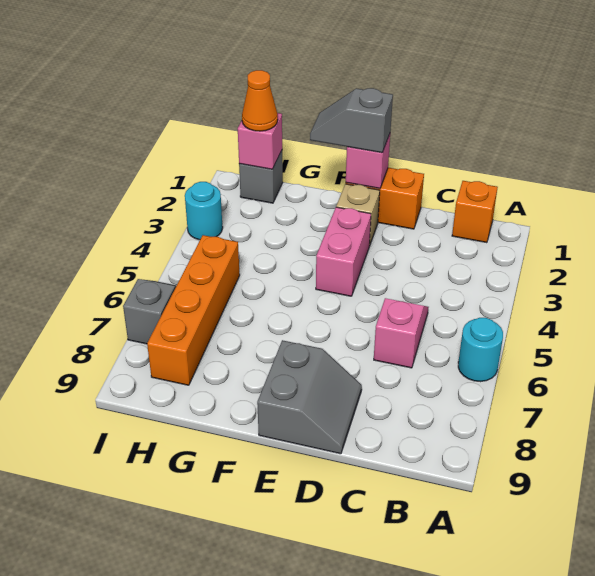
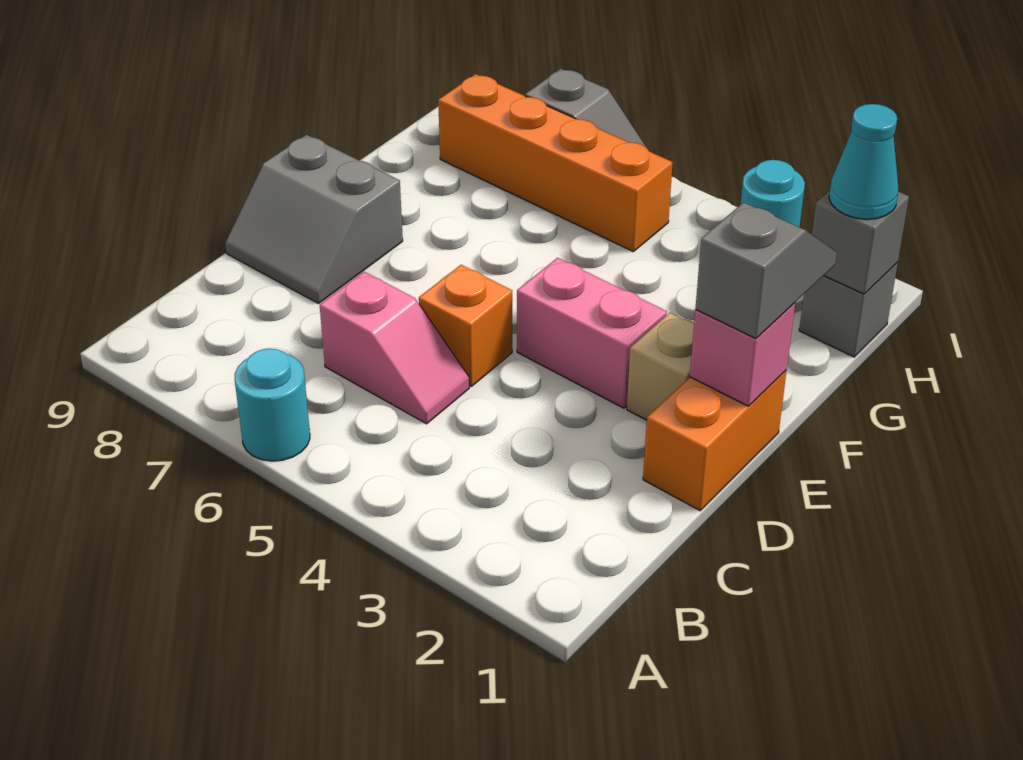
orange 1x1 brick [452,181,498,243] -> orange 1x1 brick moved to [419,265,512,386]
pink 1x1 brick [238,113,282,169] -> grey 1x1 brick [812,191,909,294]
orange 1x1 cone [242,70,278,131] -> cyan 1x1 cone [829,104,898,219]

